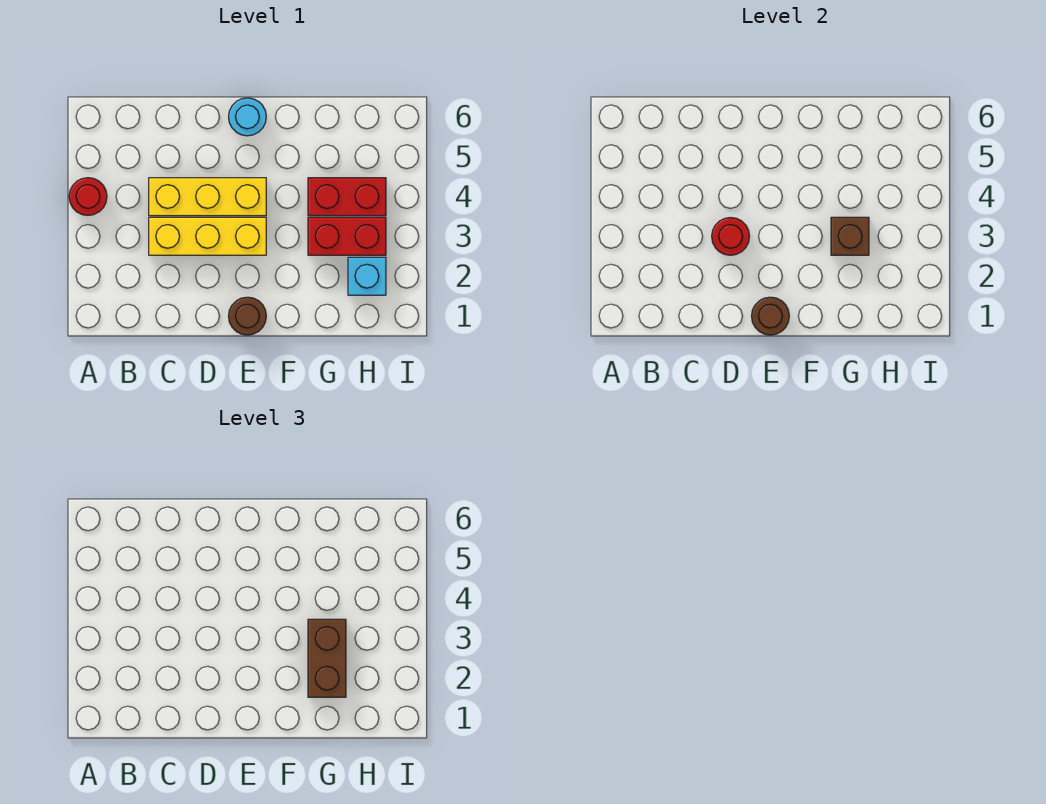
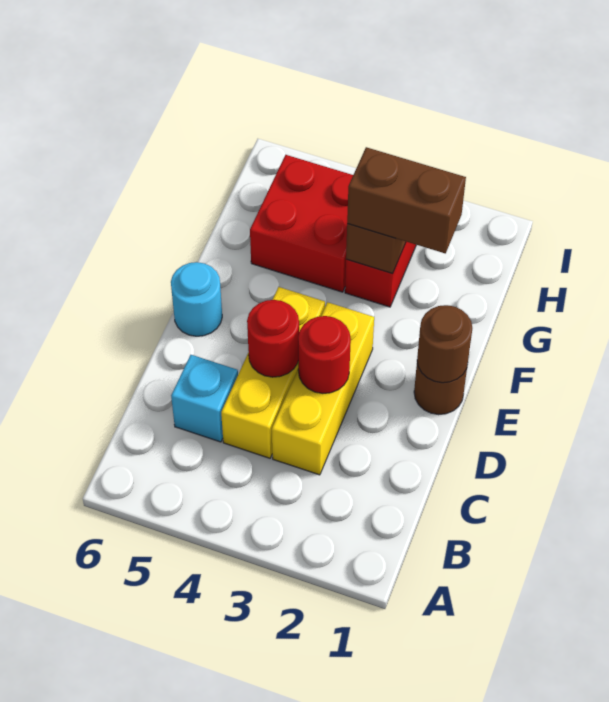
red 1x1 round brick [69,178,107,215] -> red 1x1 round brick moved to [247,300,299,377]
red 1x2 brick [308,178,386,216] -> red 2x2 brick [250,155,353,292]
cyan 1x1 brick [348,257,386,295] -> cyan 1x1 brick moved to [171,355,238,442]

